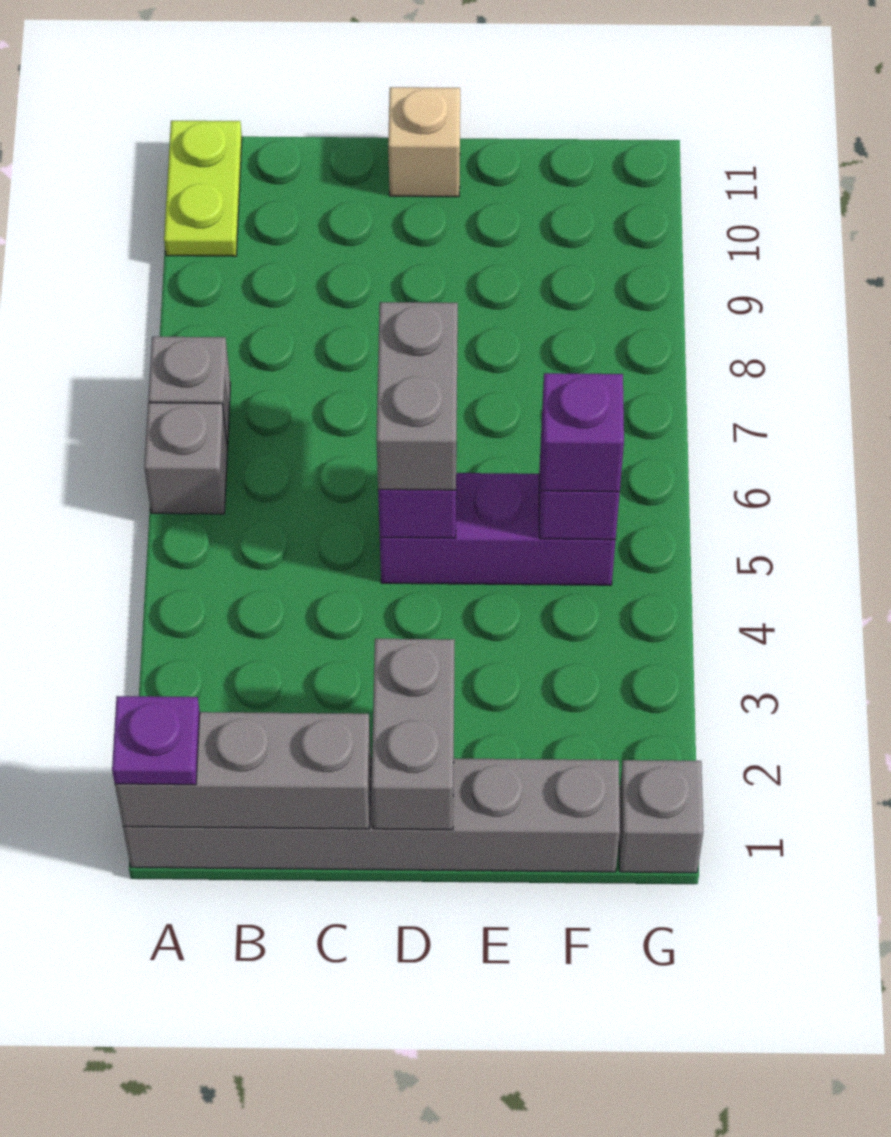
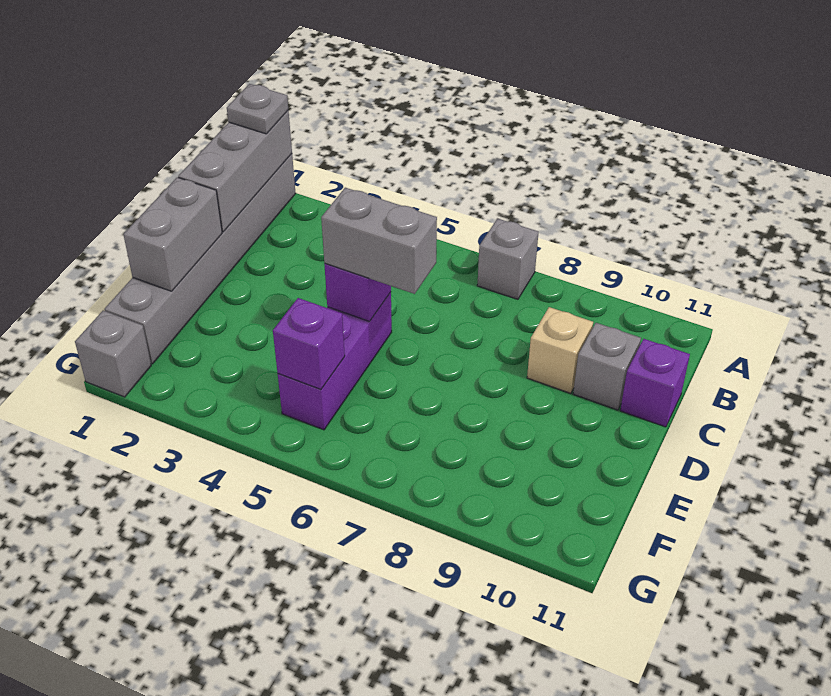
purple 1x1 plate [112,696,200,785] -> grey 1x1 plate [227,84,288,134]
grey 1x1 brick [144,403,227,514] -> grey 1x1 brick moved to [573,323,641,410]
lime 1x2 plate [164,121,242,256] -> none
grey 1x2 brick [372,639,455,830] -> grey 1x2 brick turned to [123,177,222,291]
tan 1x1 brick [388,87,460,197] -> tan 1x1 brick moved to [527,307,593,393]
purple 1x1 brick [542,373,624,492] -> purple 1x1 brick moved to [620,339,690,427]

